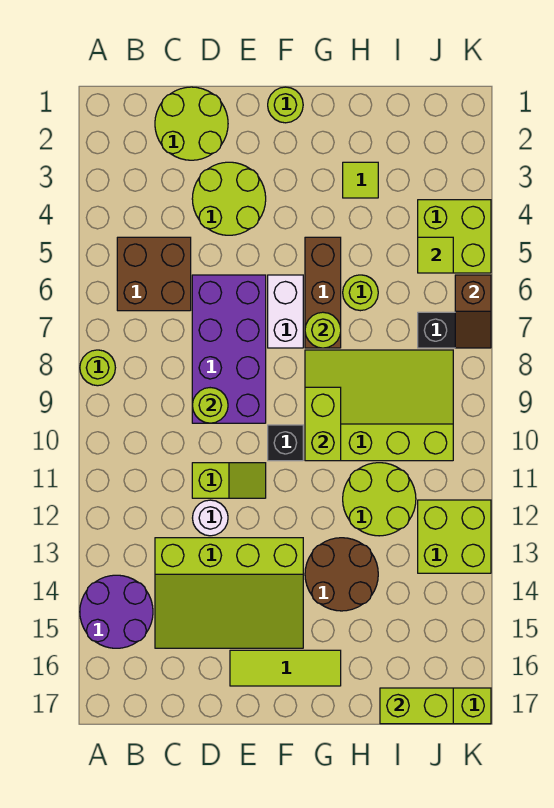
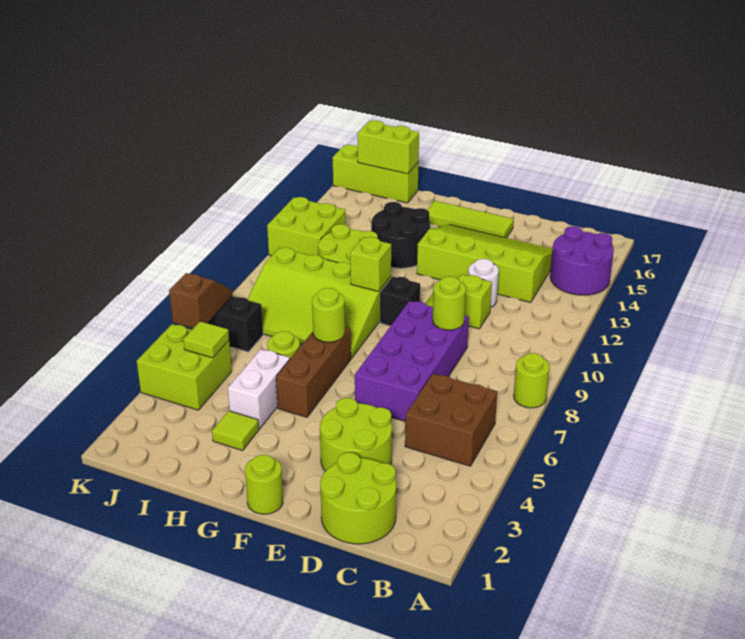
white 1x2 brick [268,275,303,348] -> white 1x2 brick moved to [228,349,290,429]
lime 1x2 brick [305,387,341,461] -> lime 1x1 brick [350,237,391,291]
brown 2x2 round brick [305,538,378,611] -> black 2x2 round brick [371,202,430,268]

